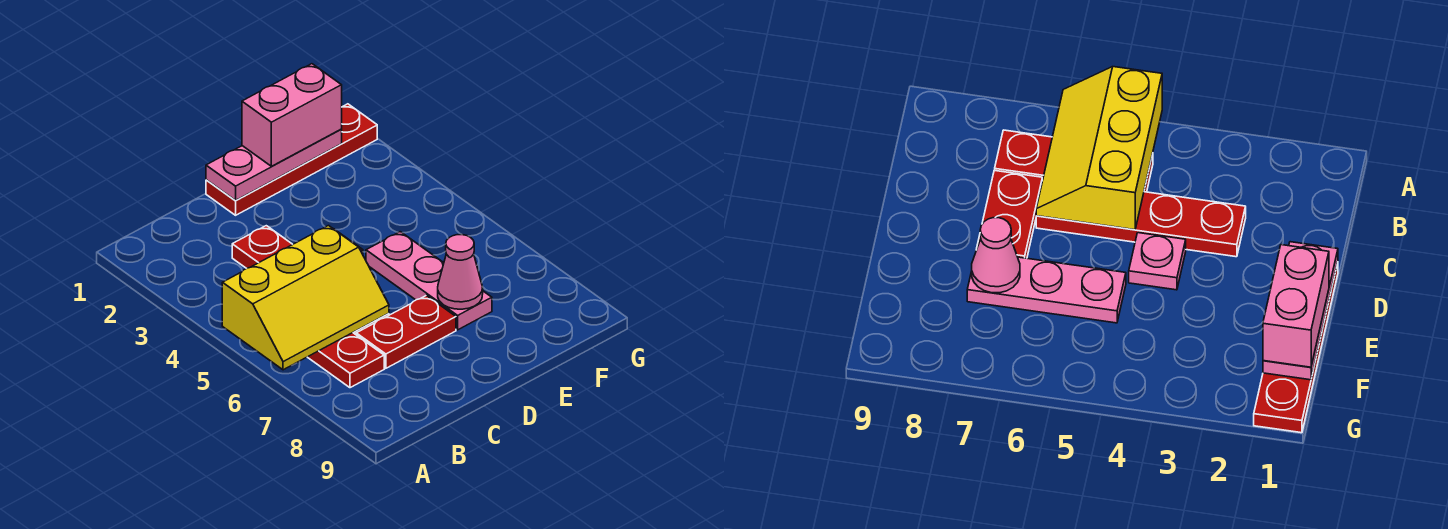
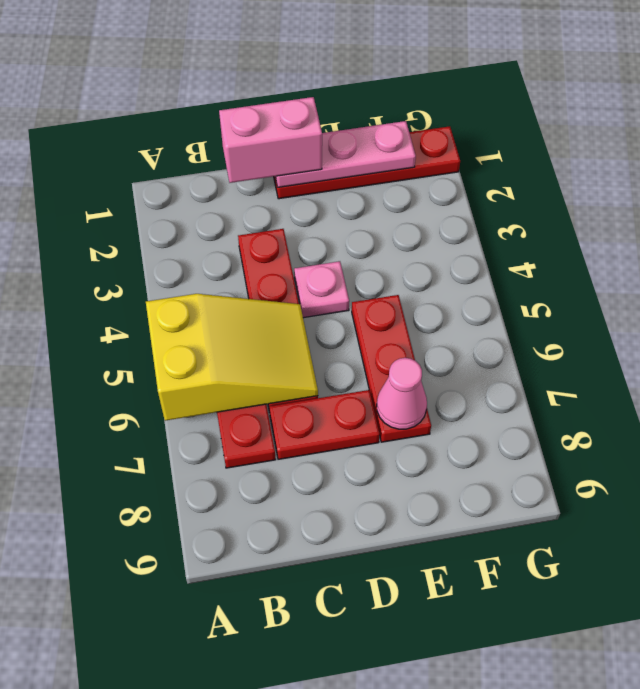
yellow 2x3 slope [222,226,389,370] -> yellow 2x3 slope turned to [146,294,318,421]
pink 1x2 brick [242,64,342,166] -> pink 1x2 brick moved to [219,97,322,183]
pink 1x3 plate [366,232,492,330] -> red 1x3 plate [352,295,431,442]

